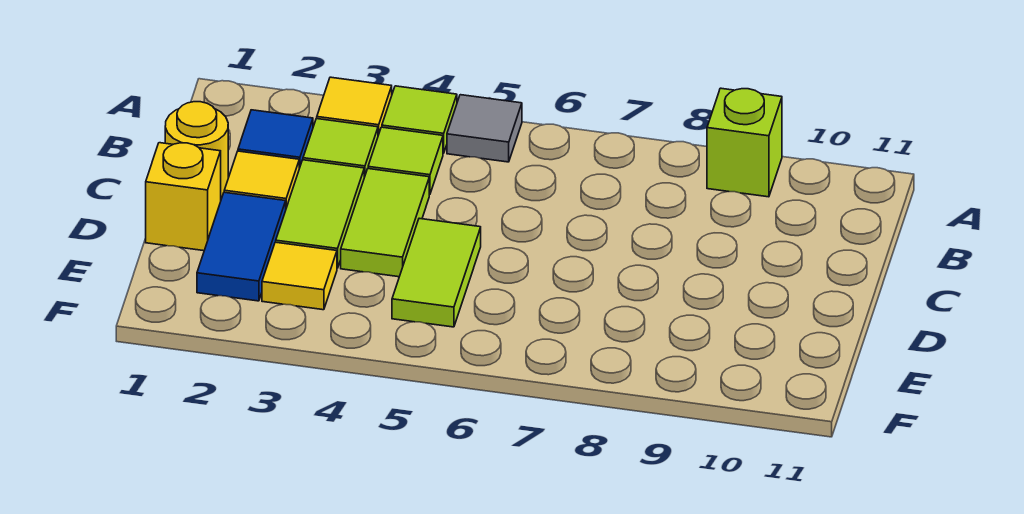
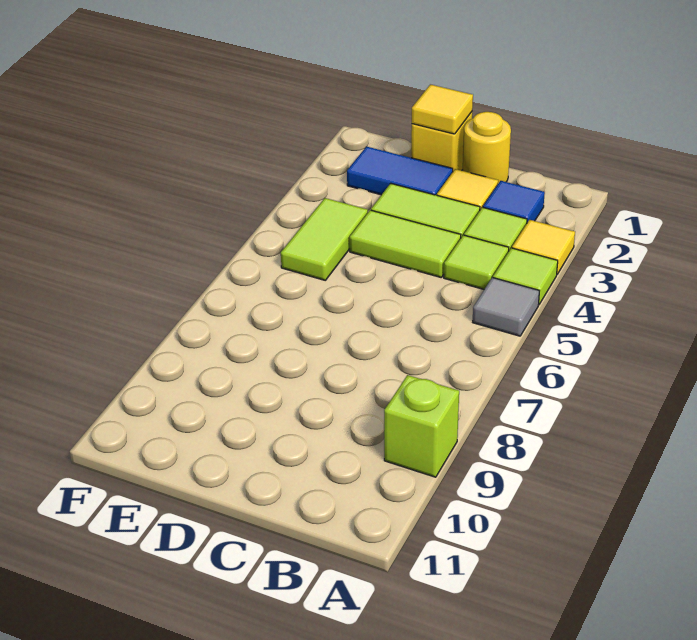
lime 1x2 tile [392,218,481,327] -> lime 1x2 tile turned to [281,198,368,280]
yellow 1x1 tile [262,242,337,310] -> yellow 1x1 tile moved to [412,84,473,134]

